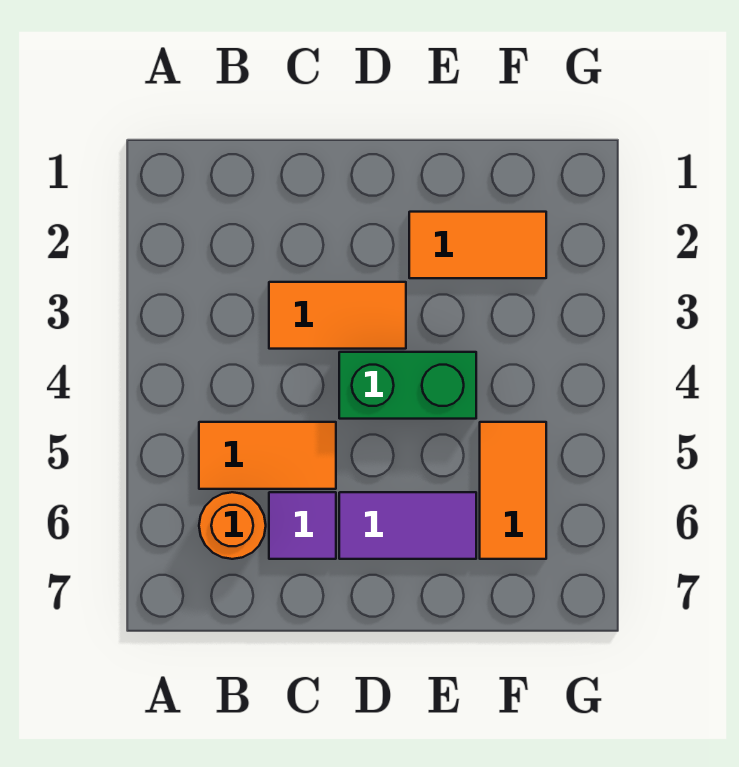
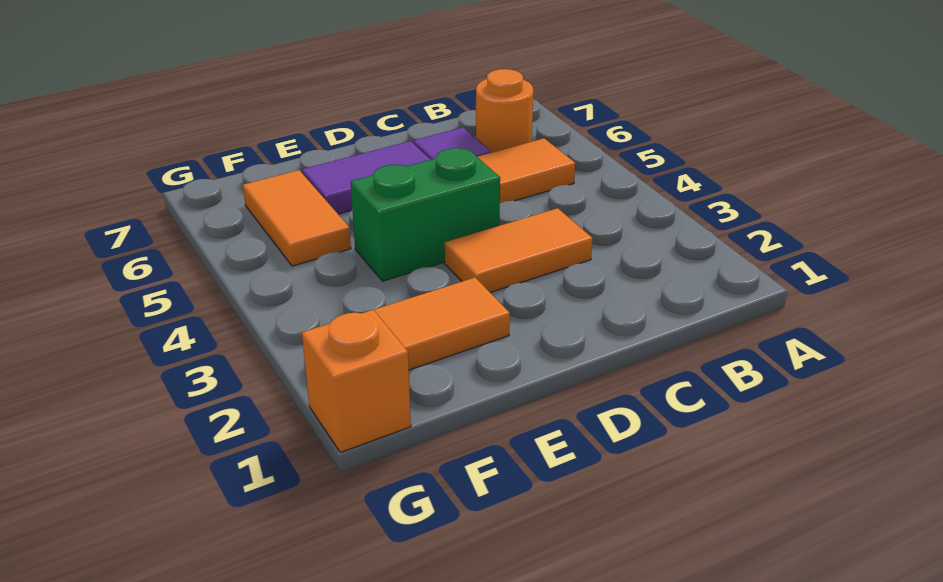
none -> orange 1x1 brick [302,310,411,452]

